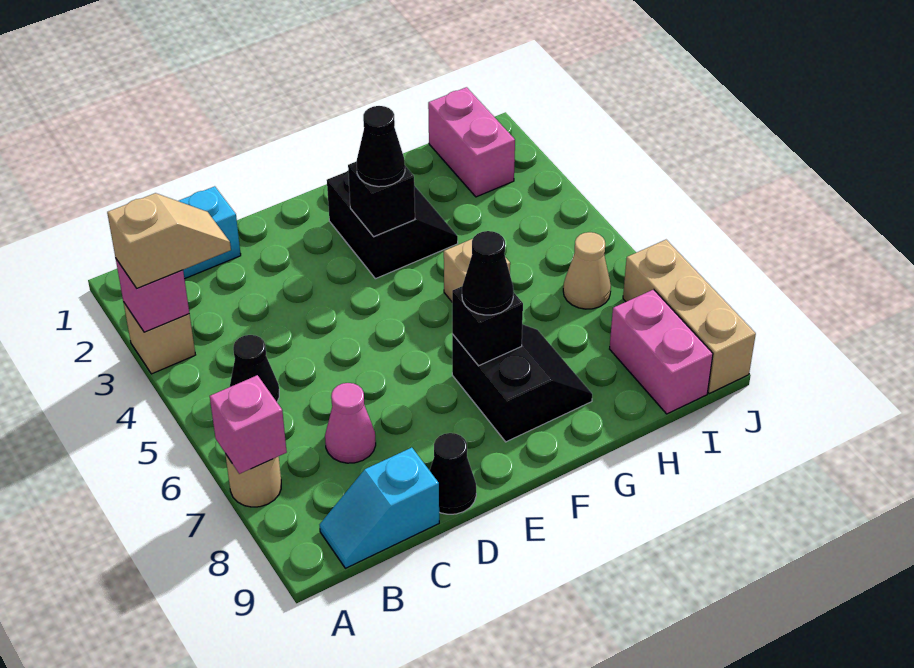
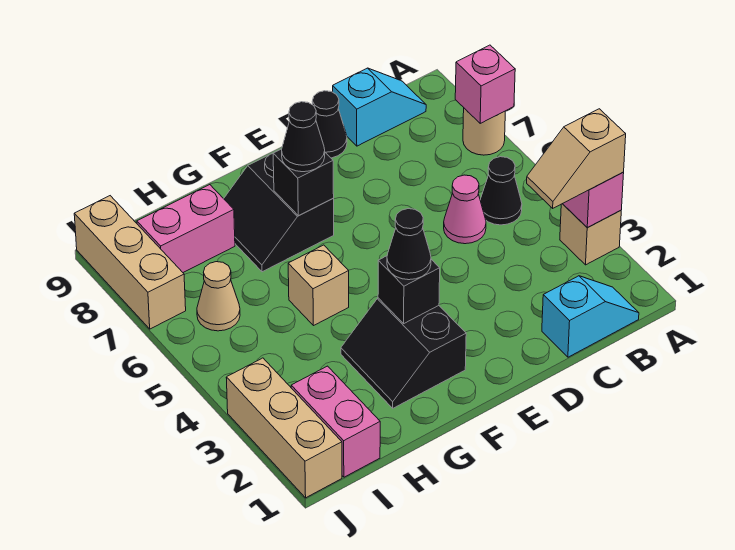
pink 1x1 cone [325,383,376,463] -> pink 1x1 cone moved to [444,175,486,244]
pink 1x2 brick [610,289,713,414] -> pink 1x2 brick turned to [137,184,235,272]
none -> tan 1x3 brick [226,358,342,498]

